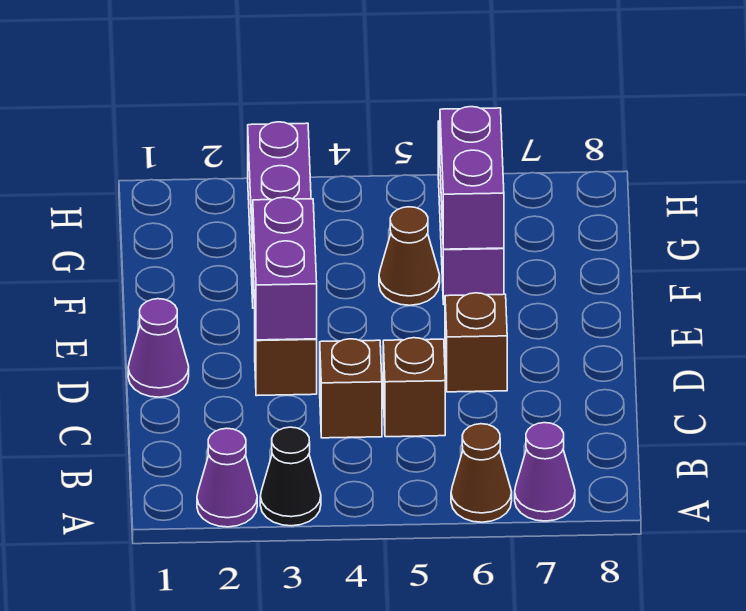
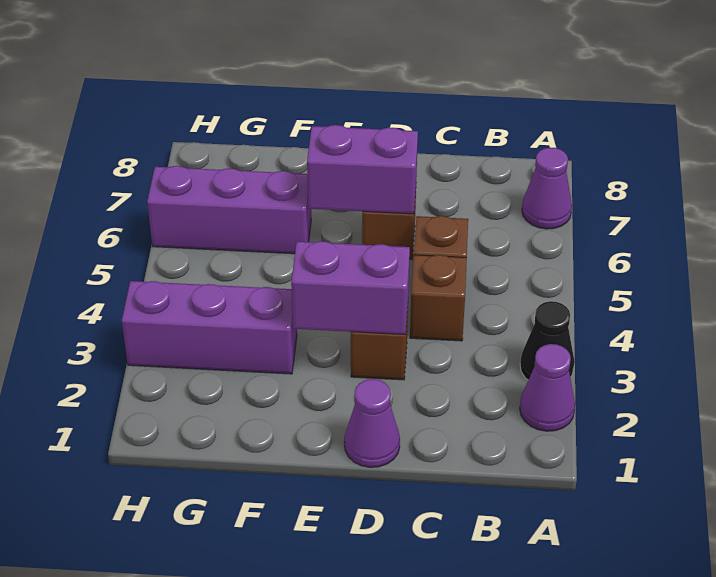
brown 1x1 cone [451,424,512,522] -> none
brown 1x1 cone [379,207,440,305] -> none
purple 1x2 brick [440,107,504,249] -> purple 1x2 brick moved to [307,125,418,214]

